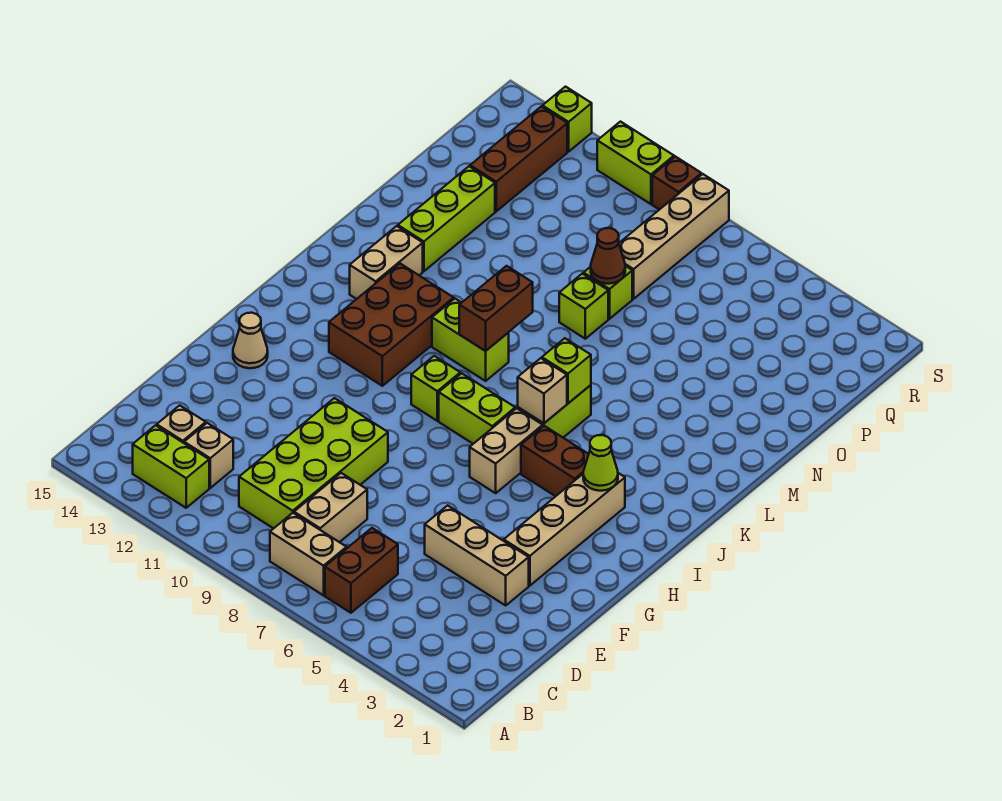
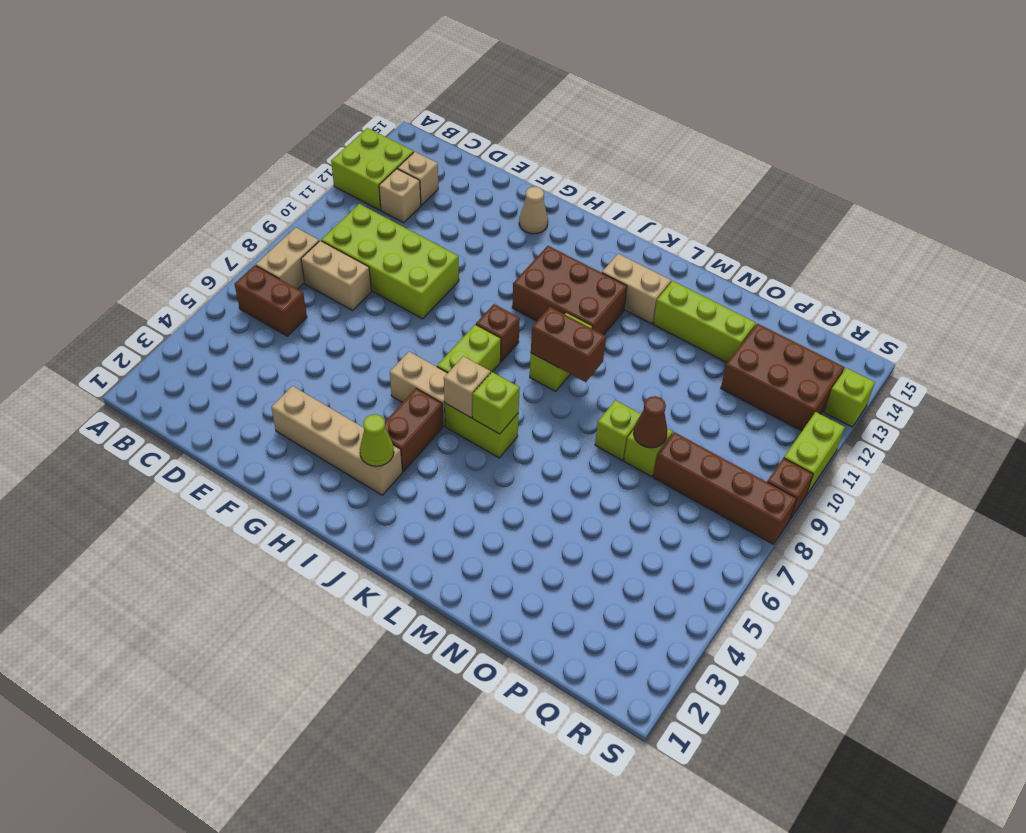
lime 1x2 brick [133,425,209,508] -> lime 2x2 brick [331,128,414,210]
tan 1x3 brick [425,505,529,605] -> none
lime 1x1 brick [411,356,460,421] -> brown 1x1 brick [476,304,520,362]
tan 1x4 brick [619,174,729,299] -> brown 1x4 brick [653,432,797,544]
brown 1x3 brick [470,106,567,211] -> brown 2x3 brick [721,324,844,431]

